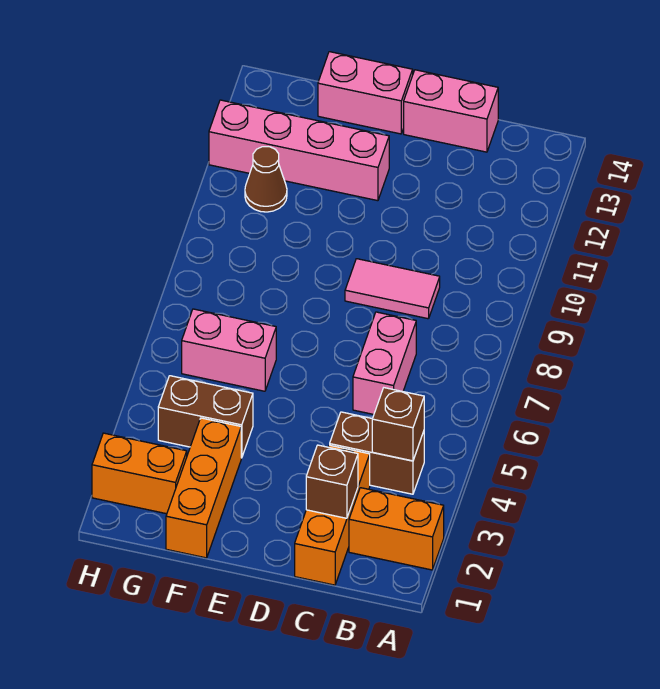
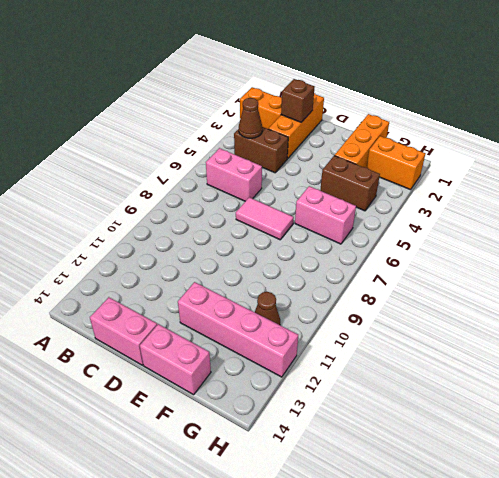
brown 1x1 brick [372,388,424,461] -> brown 1x1 cone [239,98,262,138]
pink 1x2 brick [353,312,416,414] -> pink 1x2 brick turned to [206,148,262,201]
pink 1x2 tile [345,259,440,319] -> pink 1x2 tile moved to [236,197,294,240]

